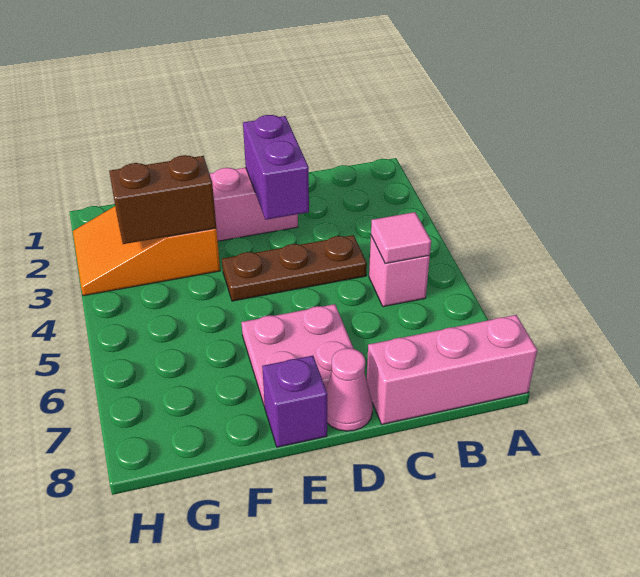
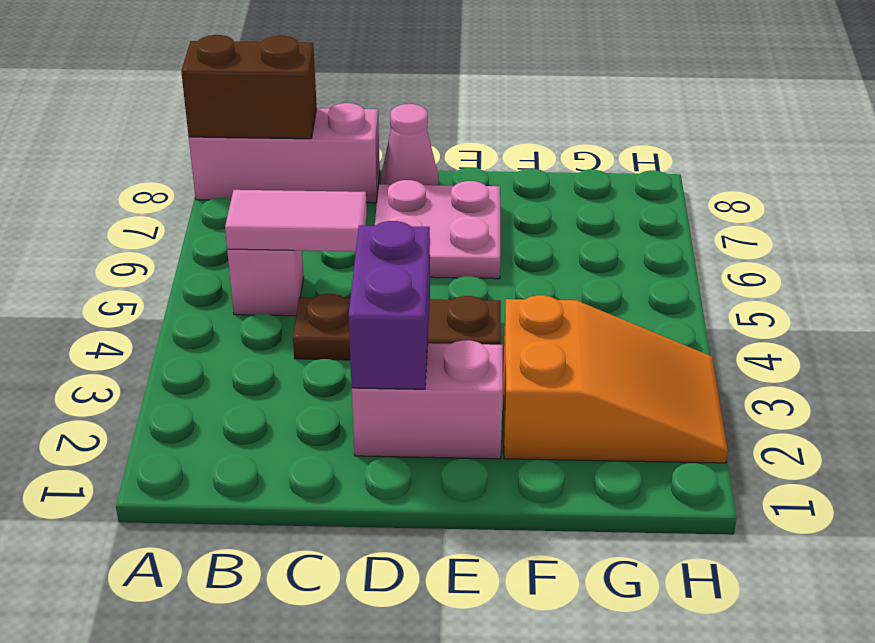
pink 1x1 tile [371,212,431,263] -> pink 1x2 tile [225,190,367,251]
purple 1x1 brick [262,356,327,447] -> none
brown 1x2 brick [109,155,216,244] -> brown 1x2 brick moved to [181,35,317,139]

